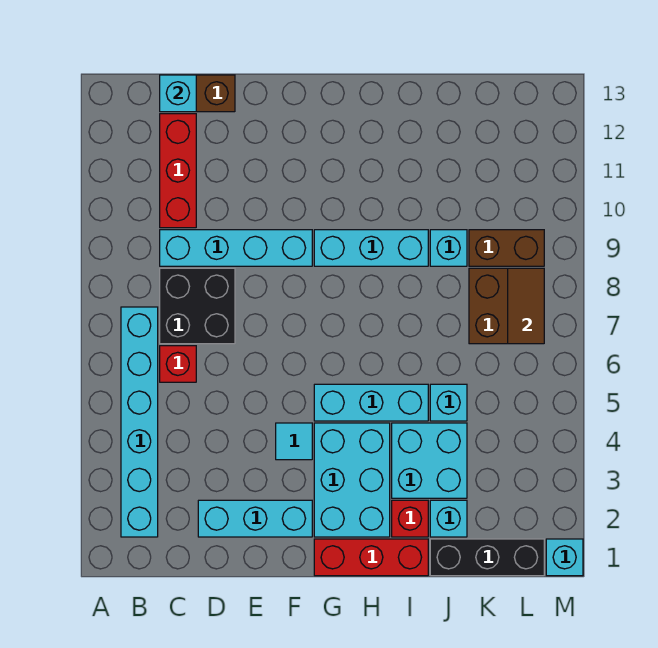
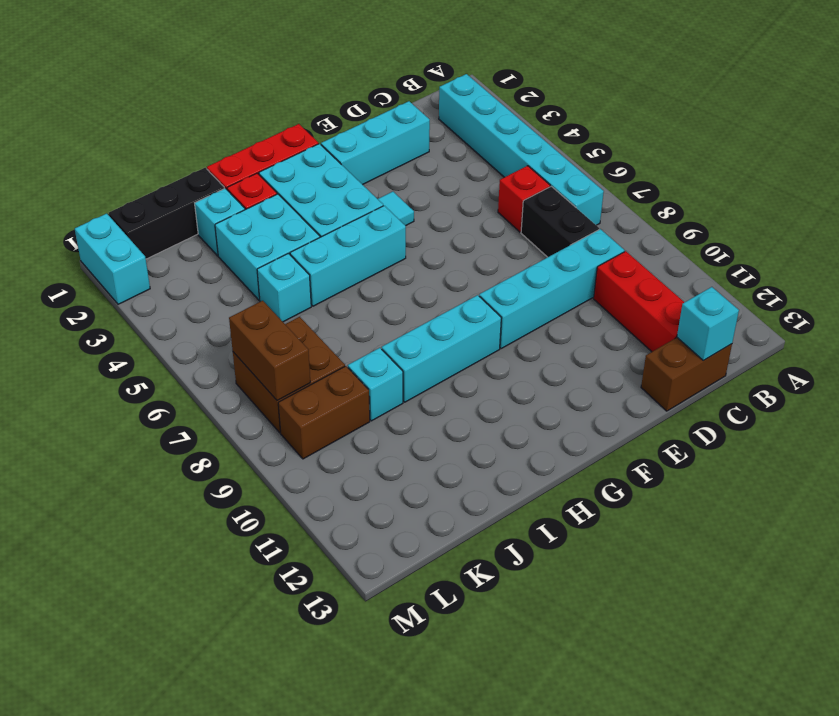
black 2x2 brick [160,268,235,344] -> black 1x2 brick [521,186,599,257]
brown 1x2 tile [508,268,544,344] -> brown 1x2 brick [229,301,310,401]
cyan 1x1 brick [546,539,583,576] -> cyan 1x2 brick [75,214,150,304]

